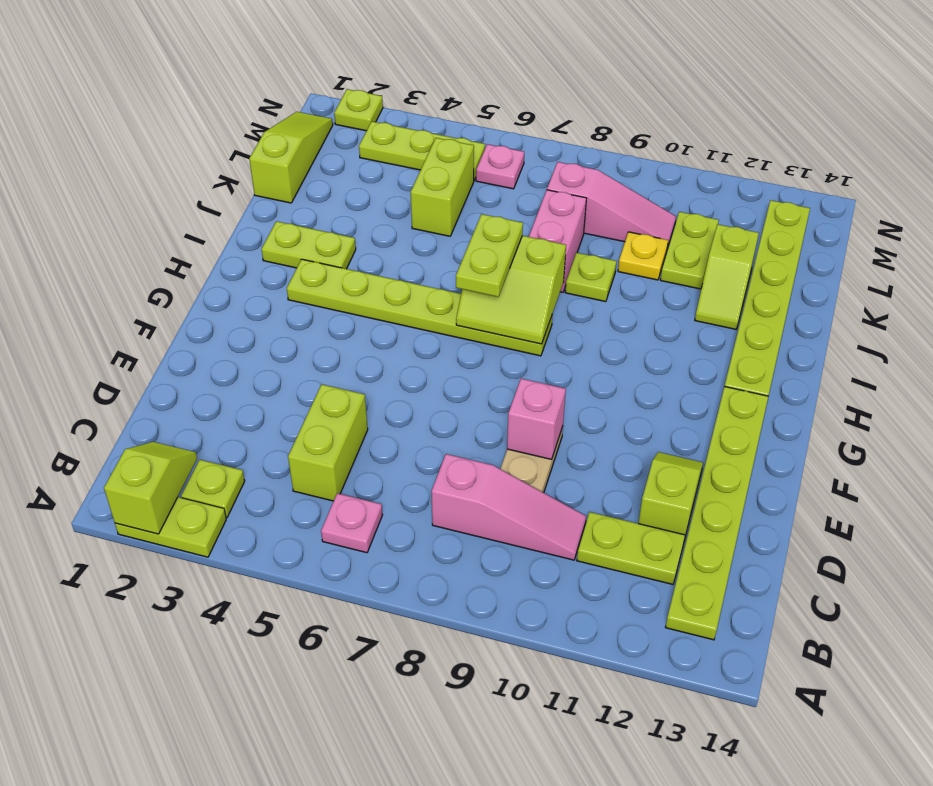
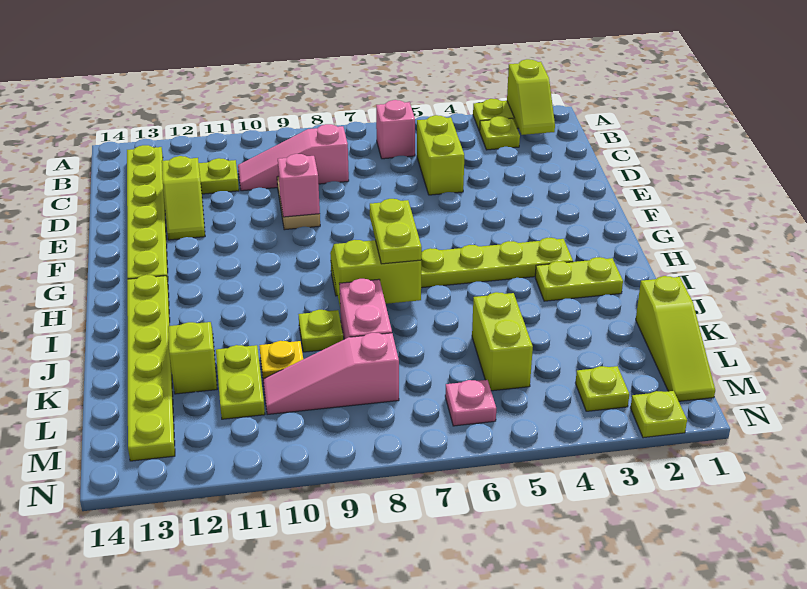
pink 1x1 plate [321,493,382,553] -> pink 1x1 brick [376,100,415,159]
lime 1x3 plate [359,121,485,180] -> lime 1x1 plate [576,366,629,411]

